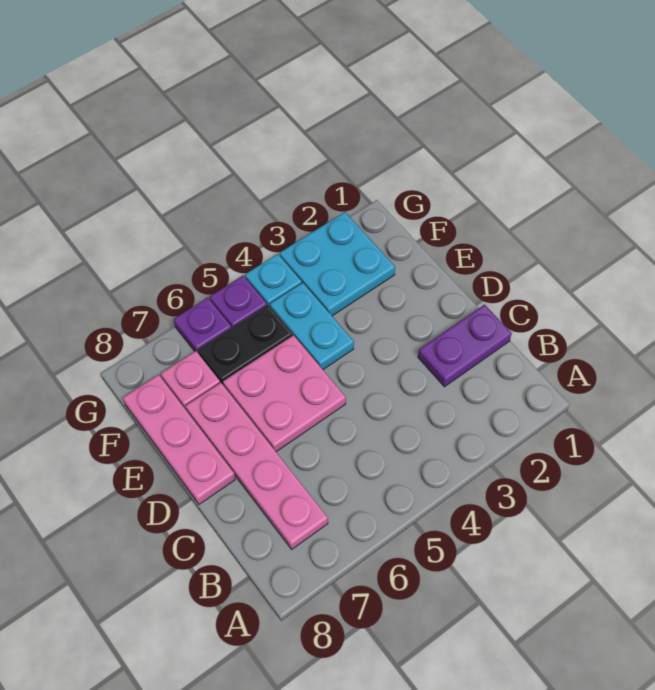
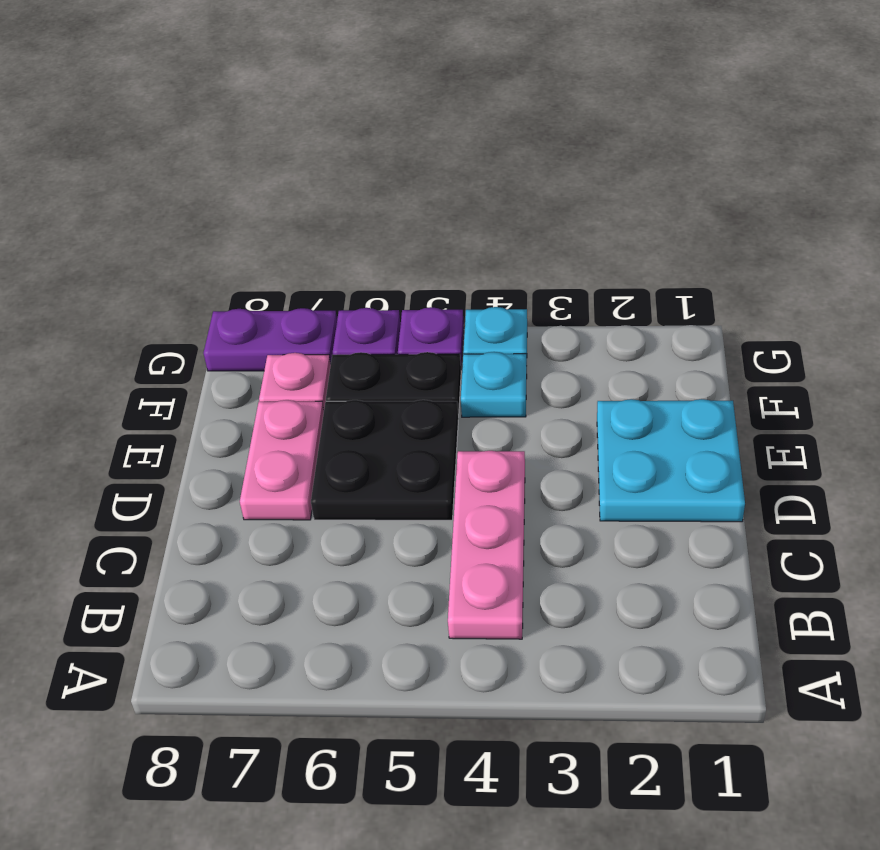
pink 1x4 plate [186,383,328,549] -> pink 1x2 plate [240,400,324,520]
purple 1x2 plate [418,305,512,387] -> purple 1x2 plate moved to [204,308,337,371]
pink 2x2 plate [223,335,346,452] -> black 2x2 plate [311,400,458,520]
pink 1x3 plate [123,375,235,504] -> pink 1x3 plate moved to [448,451,525,639]
cyan 1x2 plate [270,283,354,369] -> cyan 1x1 plate [461,352,527,417]
cyan 2x2 plate [280,212,395,316] -> cyan 2x2 plate moved to [597,399,745,522]

